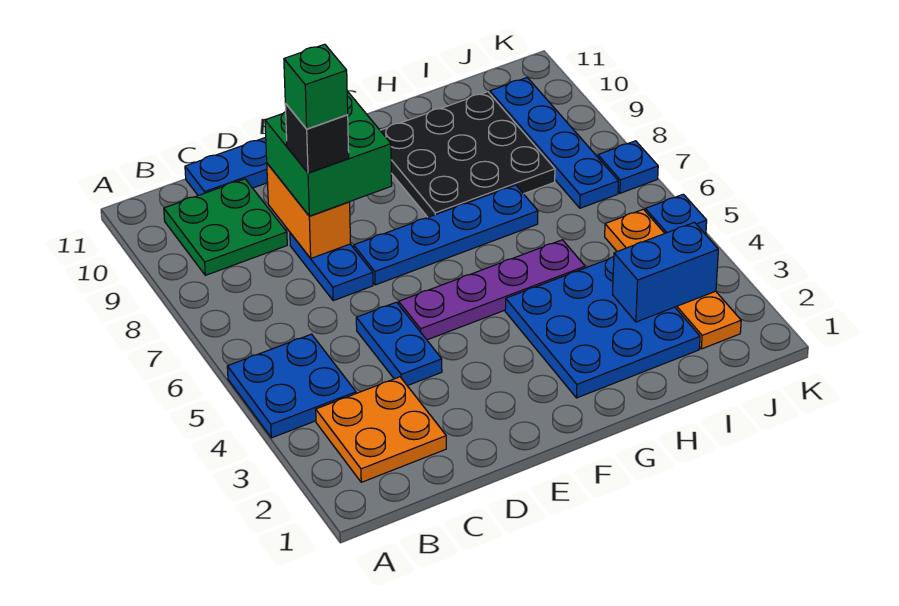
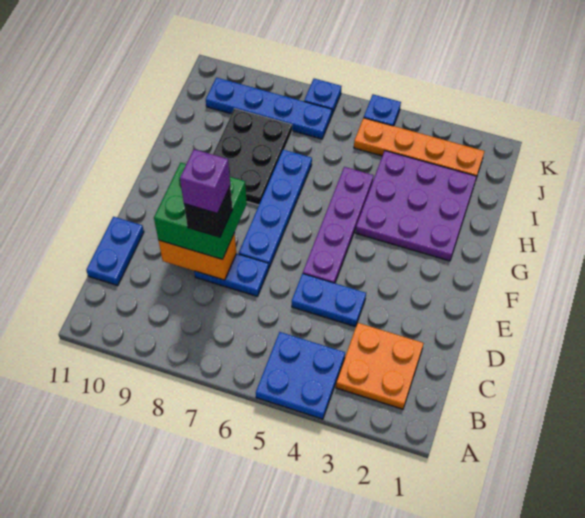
green 2x2 plate [164,179,287,275] -> none
green 1x1 brick [284,44,348,129] -> purple 1x1 brick [180,149,230,213]
blue 3x3 plate [505,257,700,398] -> purple 3x3 plate [356,151,477,261]
black 3x3 plate [380,92,555,217] -> black 2x3 plate [213,109,292,205]
blue 1x2 brick [613,222,718,322] -> none

